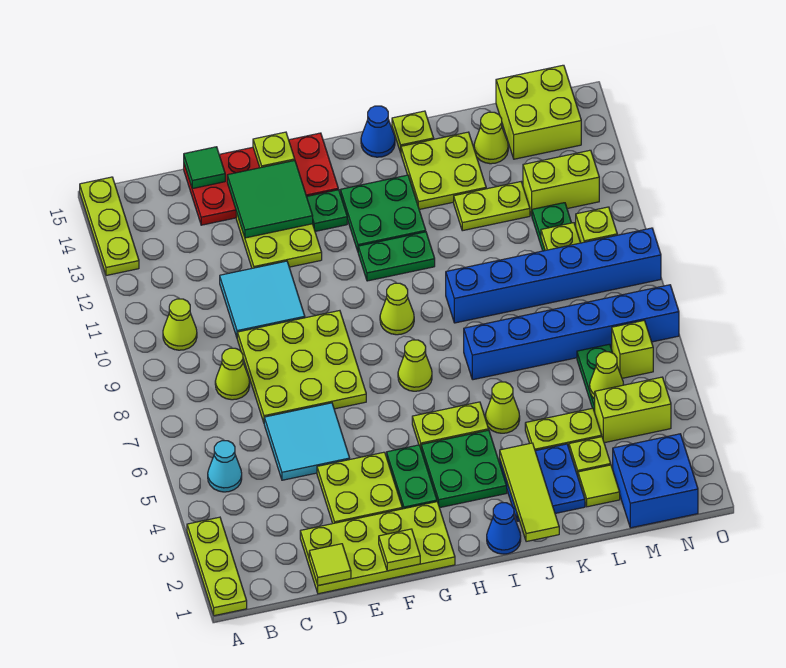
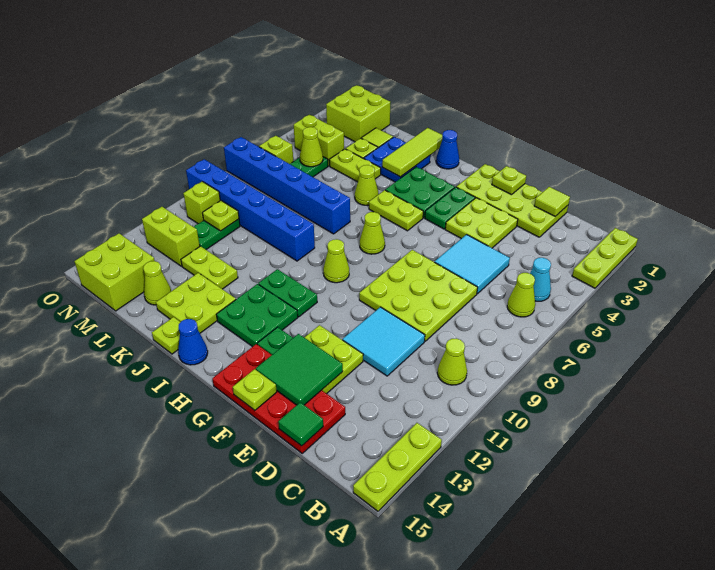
lime 1x1 cone [215,348,250,400] -> lime 1x1 cone moved to [507,273,535,317]
blue 2x2 brick [613,434,698,528] -> lime 2x2 brick [326,85,390,142]

